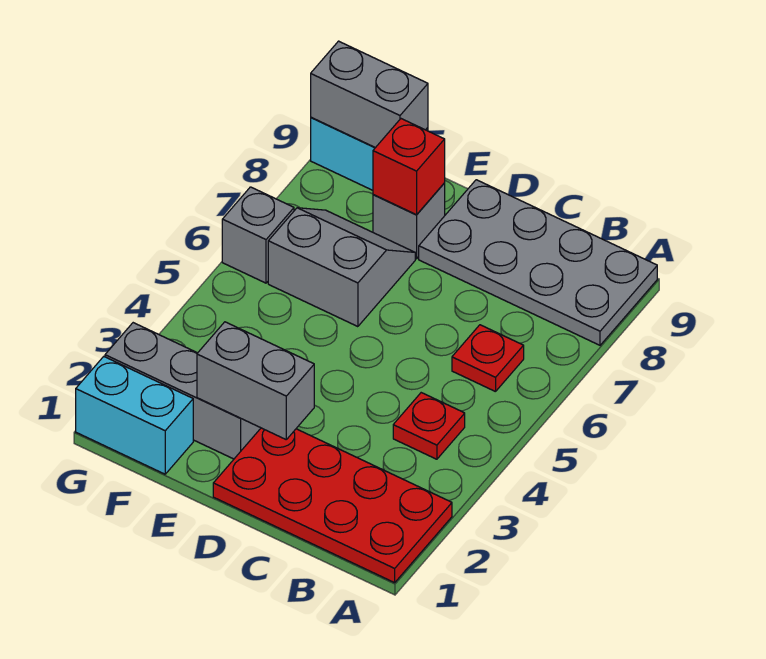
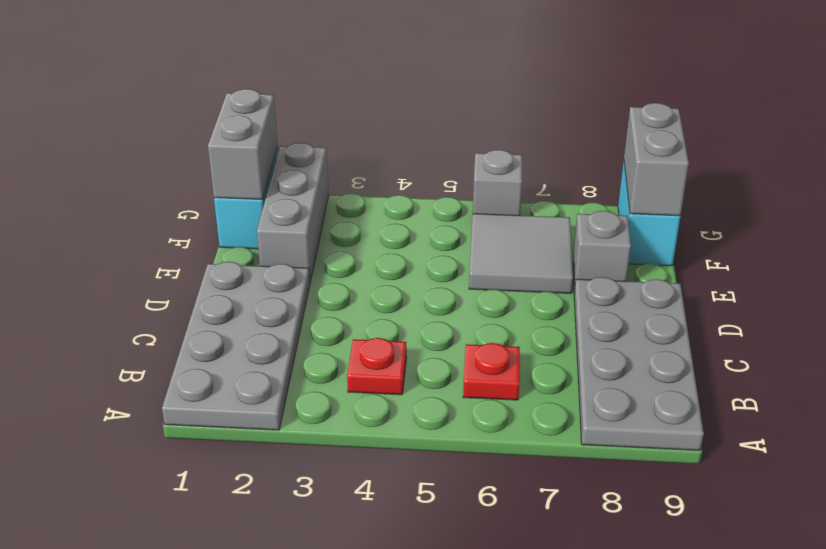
red 2x4 plate [213,428,452,583] -> grey 2x4 plate [162,262,310,430]
grey 1x2 brick [197,322,314,439] -> grey 1x2 brick moved to [208,89,278,200]
grey 2x2 slope [268,208,415,327] -> grey 2x2 tile [469,214,573,293]
red 1x1 brick [373,119,445,215] -> none

